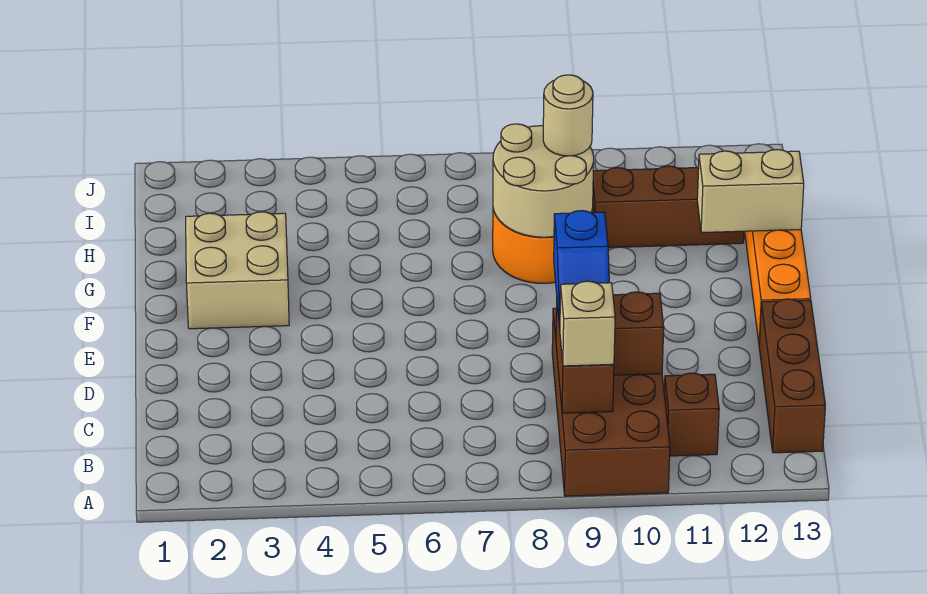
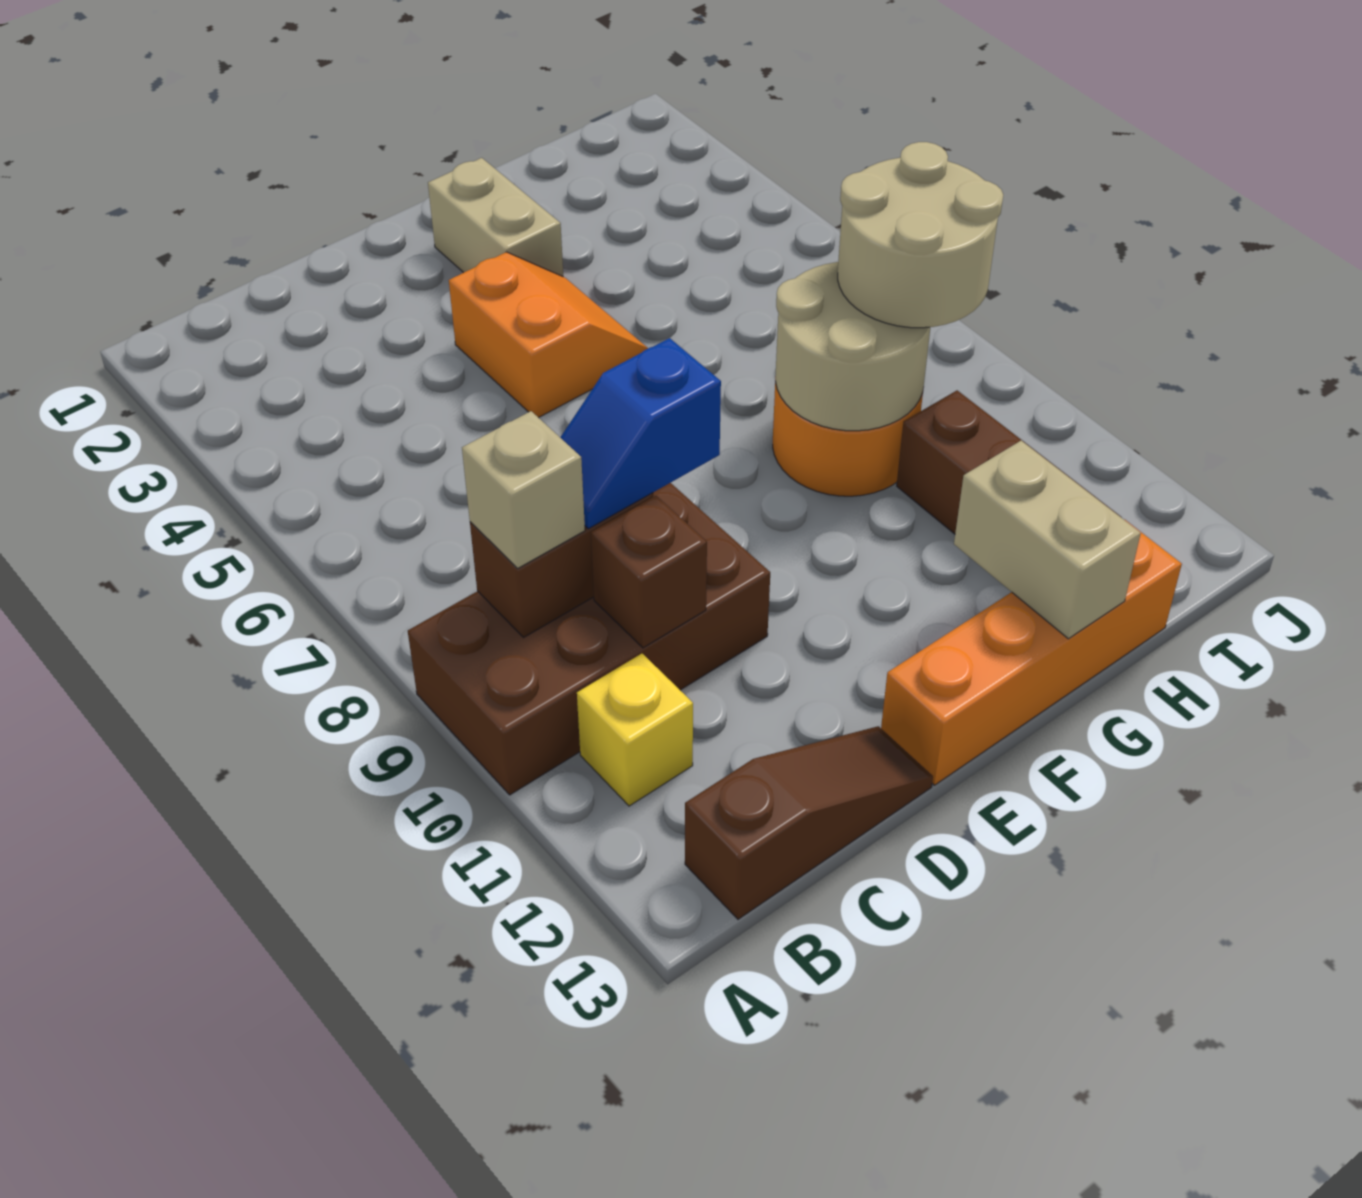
brown 1x1 brick [664,373,719,456] -> yellow 1x1 brick [577,654,693,806]
brown 1x3 brick [759,299,825,453] -> brown 1x3 slope [685,726,933,919]
none -> orange 2x2 slope [449,252,648,418]
tan 2x2 brick [186,212,289,329] -> tan 1x2 brick [428,158,563,277]
tan 1x1 round brick [543,75,593,156] -> tan 2x2 round brick [838,142,1003,328]

